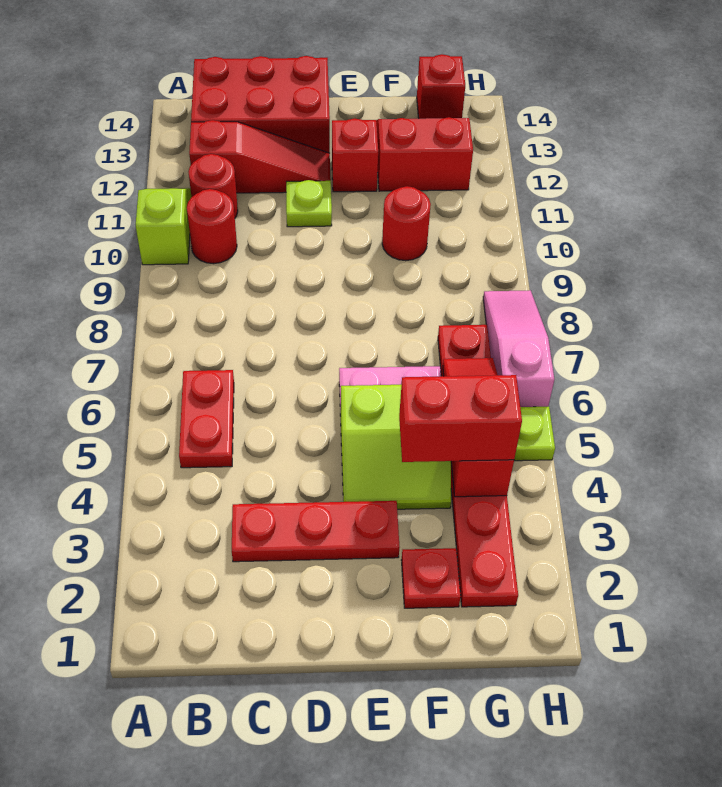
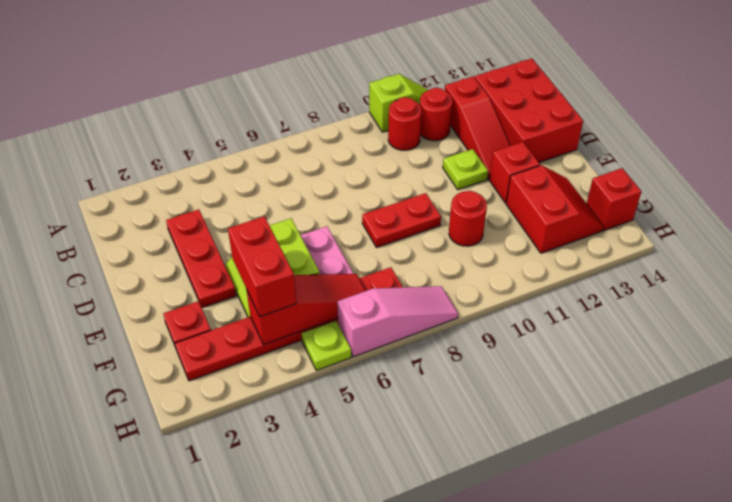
red 1x2 plate [179,370,234,468] -> red 1x2 plate moved to [362,193,441,248]

